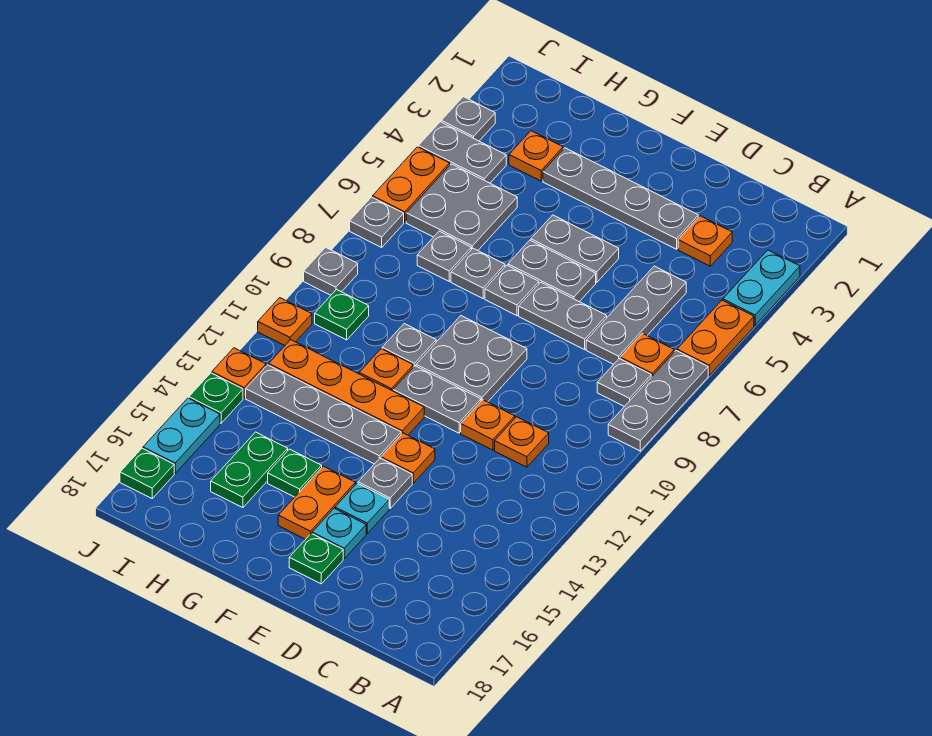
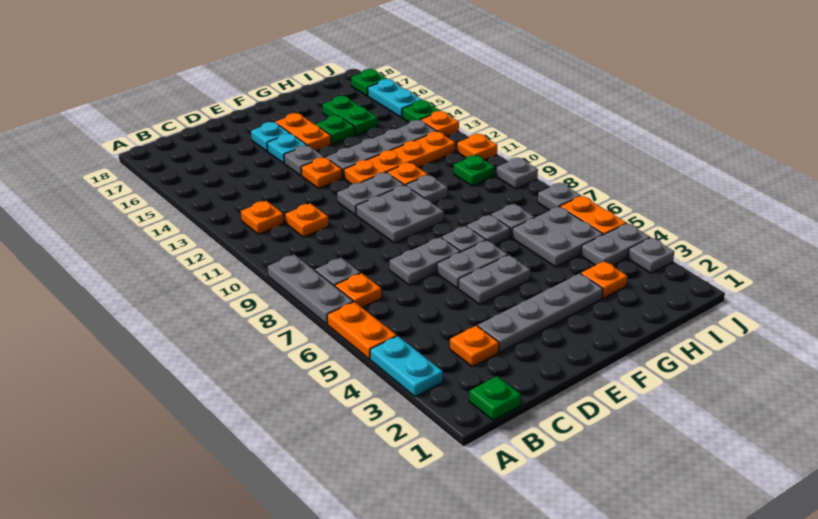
grey 1x3 plate [586,266,686,364] -> none
orange 1x1 plate [461,400,515,450] -> orange 1x1 plate moved to [241,201,284,234]
green 1x1 plate [289,534,343,584] -> green 1x1 plate moved to [469,376,521,420]

